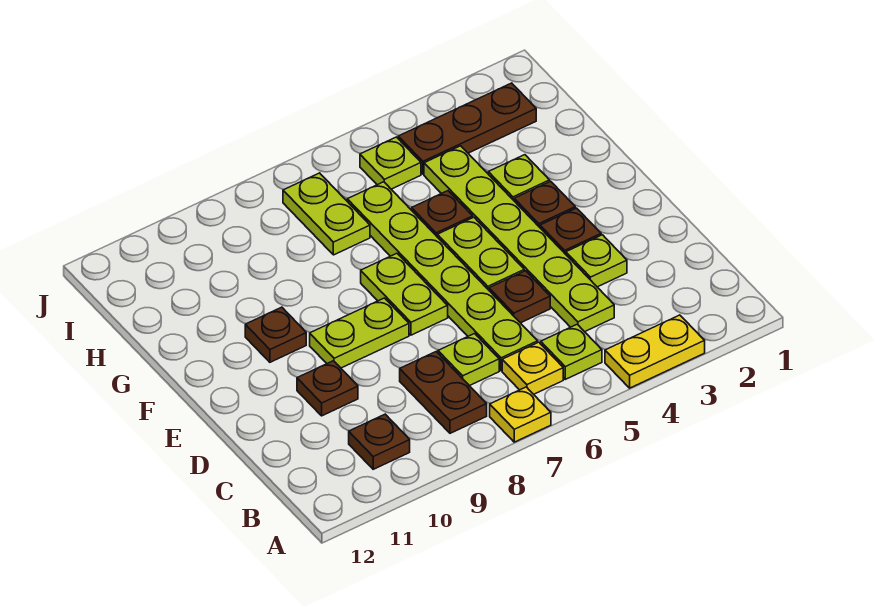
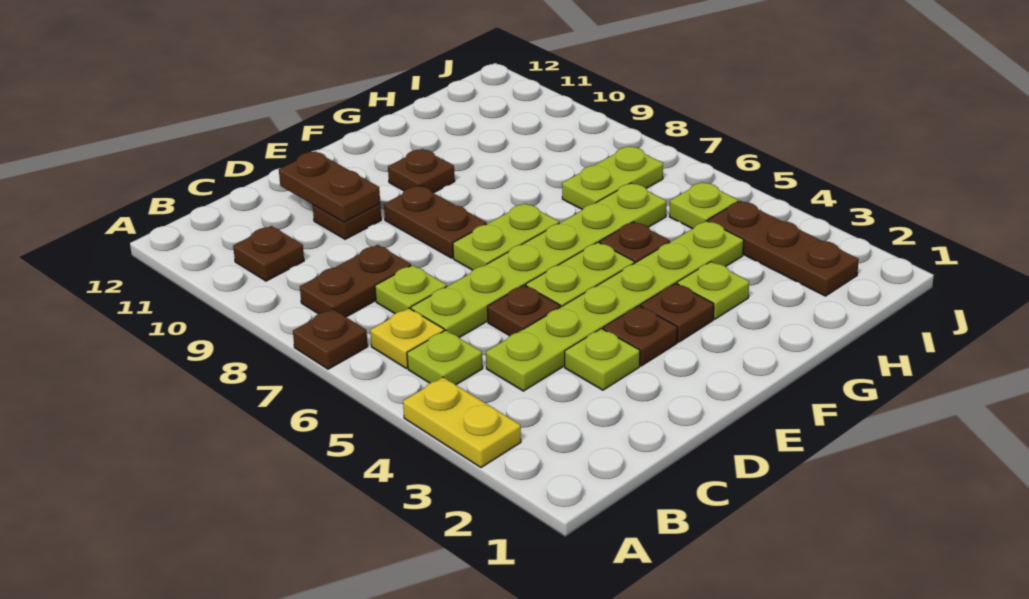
yellow 1x1 plate [490,387,551,442] -> brown 1x1 plate [293,309,368,369]
none -> brown 1x2 plate [279,152,380,222]
lime 1x2 plate [310,298,409,368] -> brown 1x2 plate [384,186,487,258]

